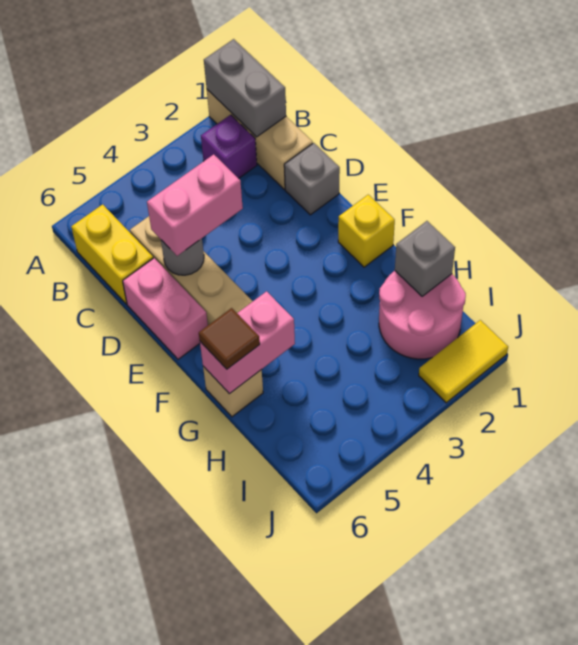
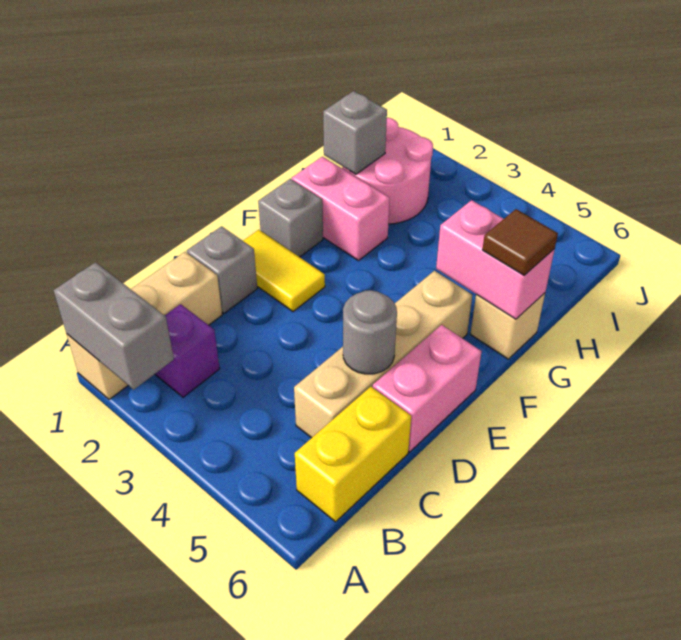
grey 1x2 brick [204,39,286,137] -> grey 1x2 brick turned to [54,262,174,389]
pink 1x2 brick [147,154,243,256] -> pink 1x2 brick moved to [292,157,390,261]
yellow 1x1 brick [338,195,395,267] -> grey 1x1 brick [258,179,323,257]
yellow 1x2 tile [419,320,508,403] -> yellow 1x2 tile moved to [243,230,325,312]

